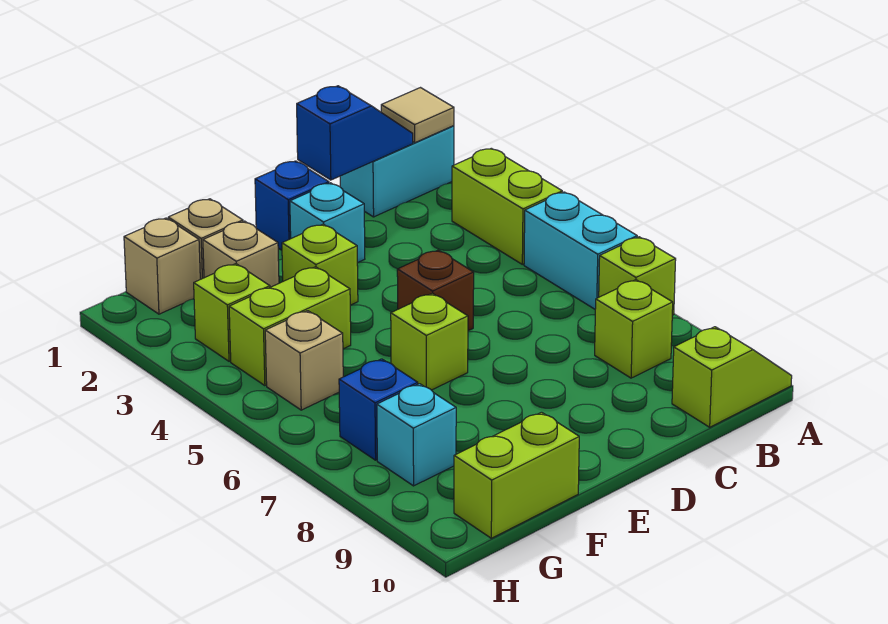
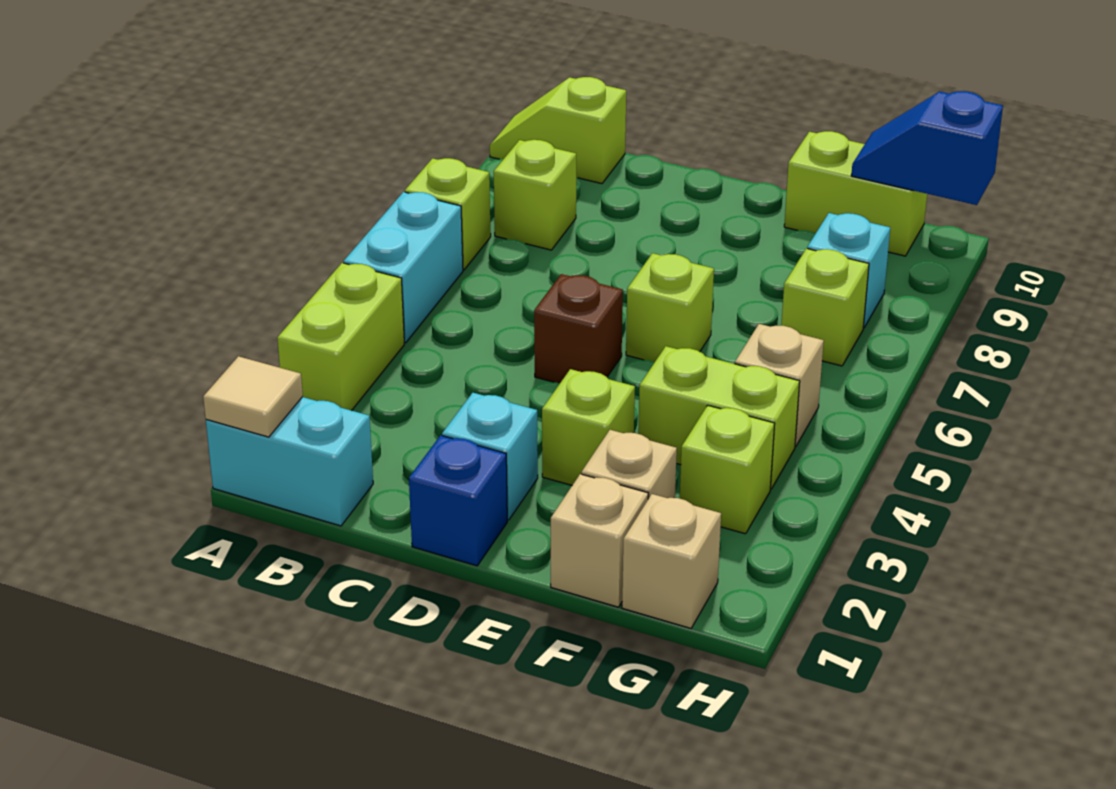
blue 1x2 slope [297,86,413,180] -> blue 1x2 slope moved to [851,91,1003,205]
blue 1x1 brick [339,359,418,460] -> lime 1x1 brick [781,249,869,366]

